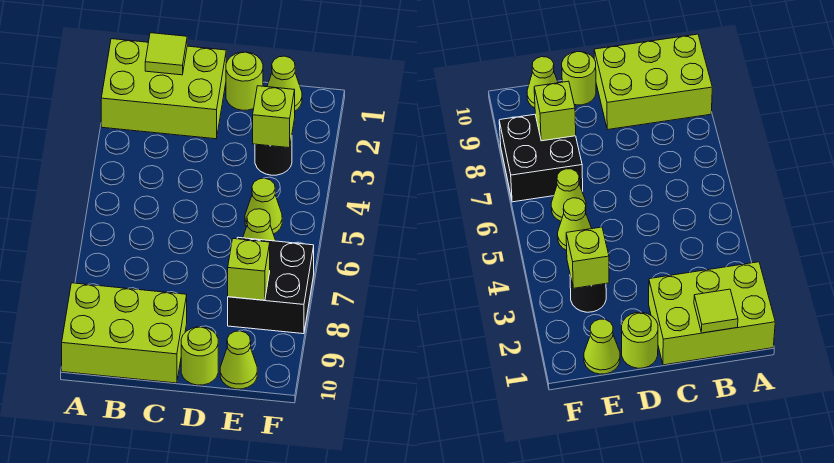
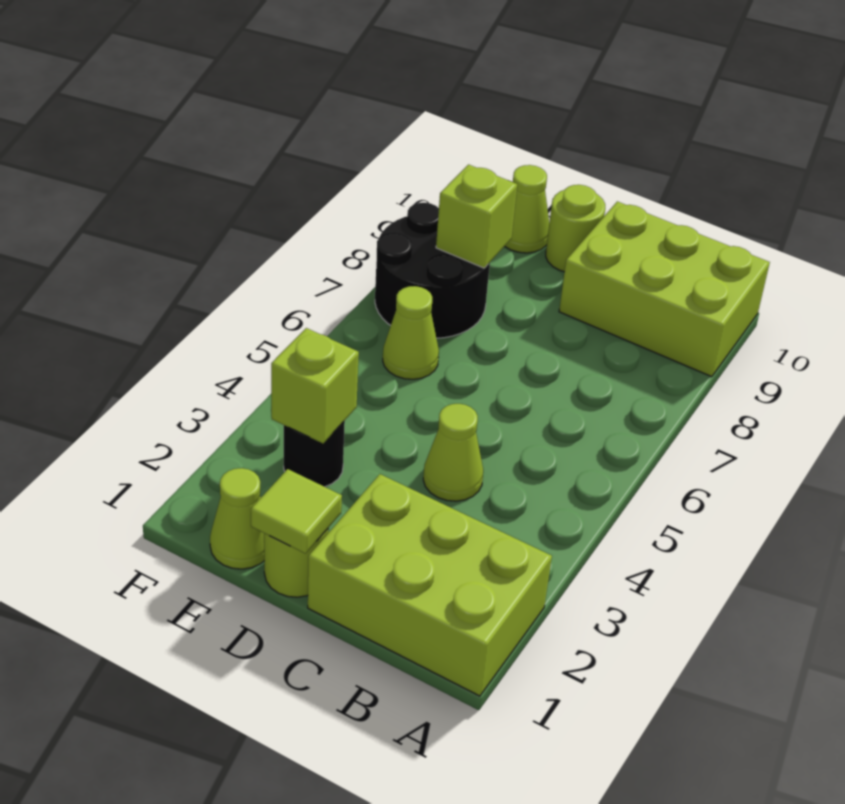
lime 1x1 tile [145,33,187,75] -> lime 1x1 tile moved to [251,469,342,554]
lime 1x1 cone [245,178,282,234] -> lime 1x1 cone moved to [423,404,483,501]
black 2x2 brick [228,237,314,334] -> black 2x2 round brick [375,203,490,338]

